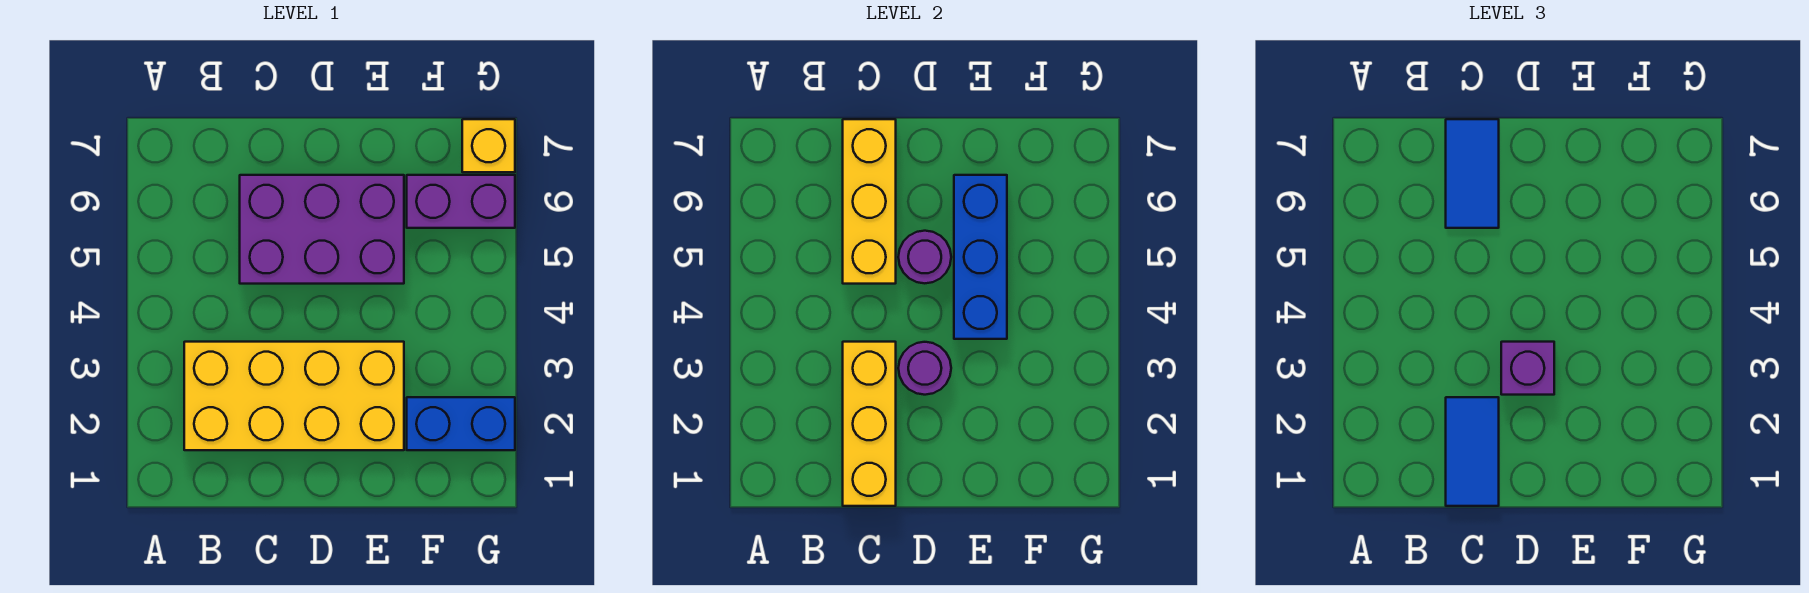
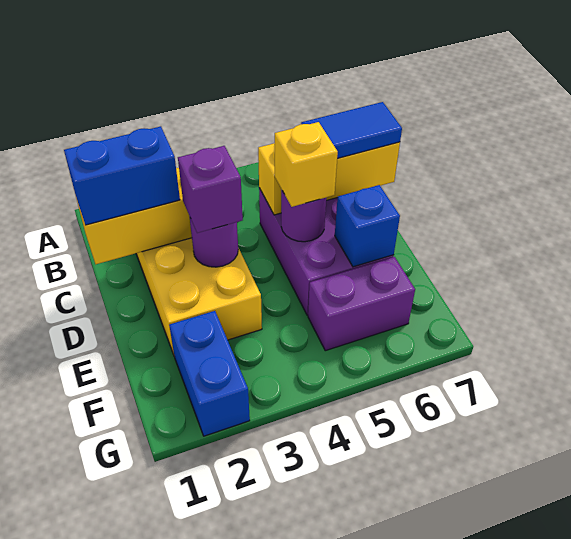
blue 1x2 tile [1446,397,1499,506] -> blue 1x2 brick [64,126,180,225]
blue 1x3 brick [954,175,1007,339] -> blue 1x1 brick [335,185,400,267]
purple 1x2 brick [407,175,515,228] -> purple 1x2 brick turned to [308,257,415,351]
yellow 1x1 brick [462,119,515,172] -> yellow 1x1 brick moved to [275,122,338,207]

